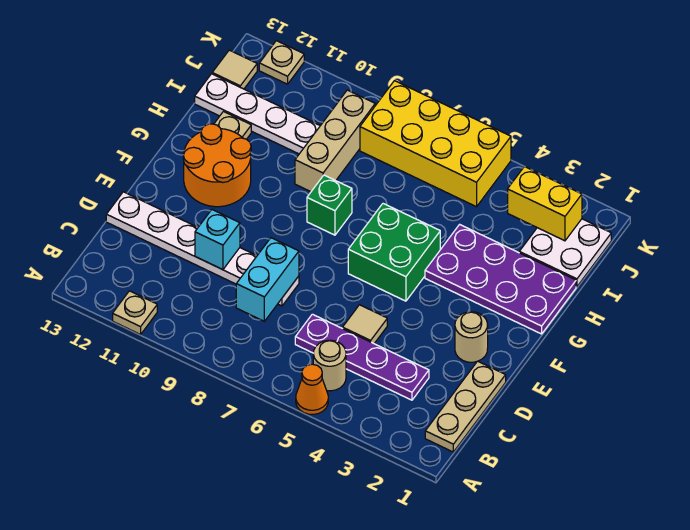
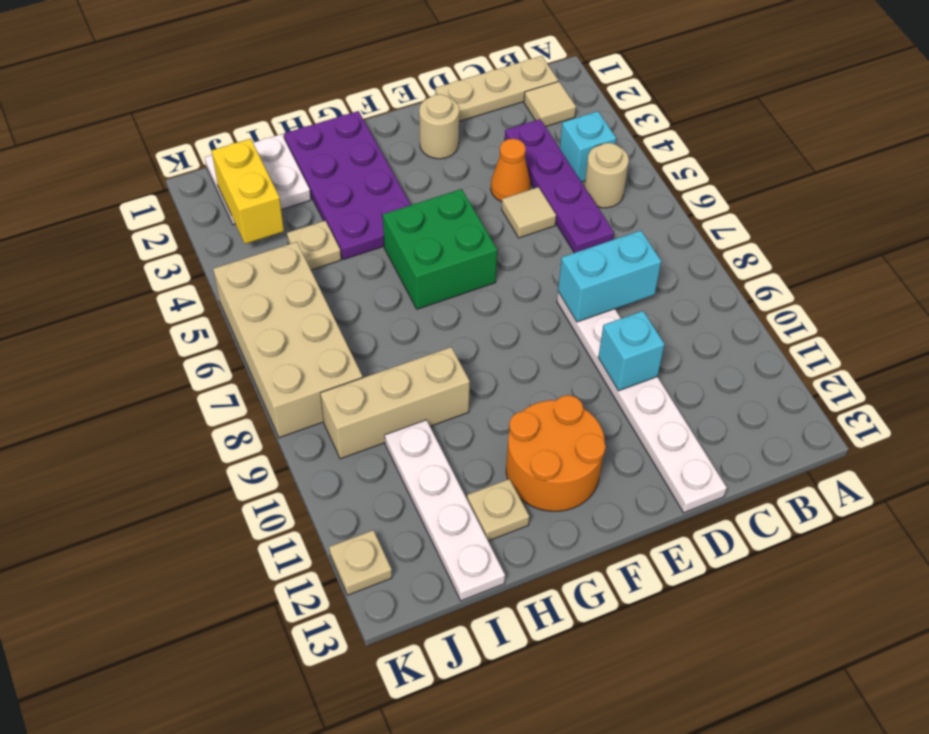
orange 1x1 cone [296,364,328,414] -> orange 1x1 cone moved to [491,139,531,202]
tan 1x1 plate [113,291,157,334] -> tan 1x1 plate moved to [287,221,341,270]
none -> cyan 1x1 brick [560,111,616,182]
green 1x1 brick [307,175,352,235] -> none
yellow 2x4 brick [360,81,511,207] -> tan 2x4 brick [213,242,363,438]
tan 1x1 tile [212,50,257,89] -> tan 1x1 tile moved to [524,81,576,127]

